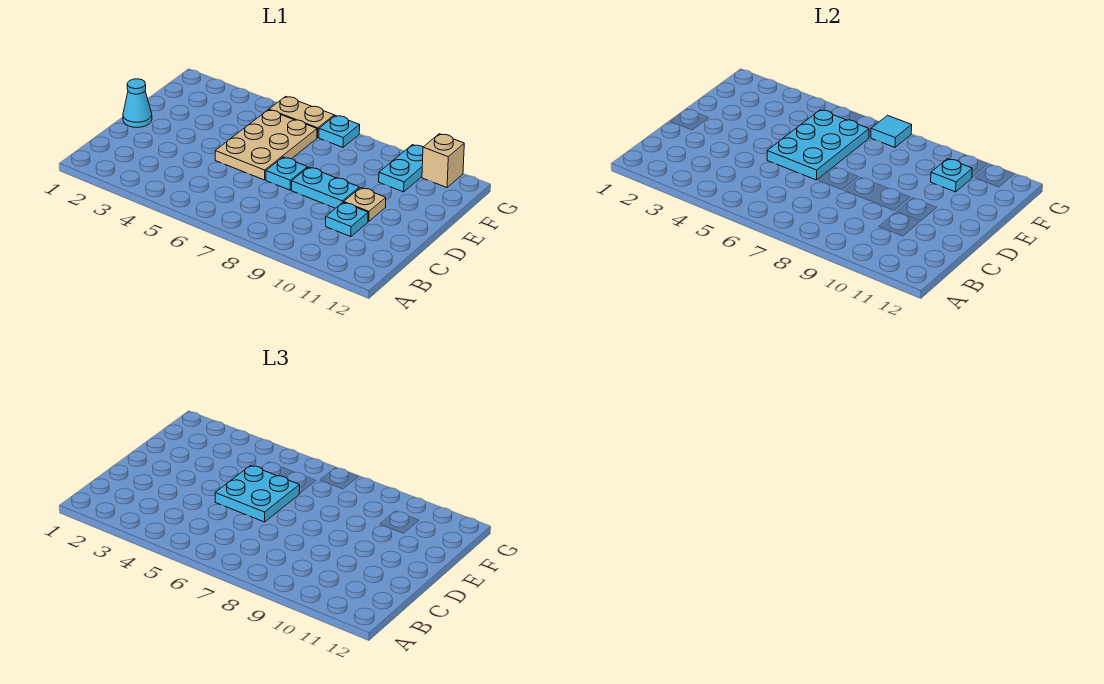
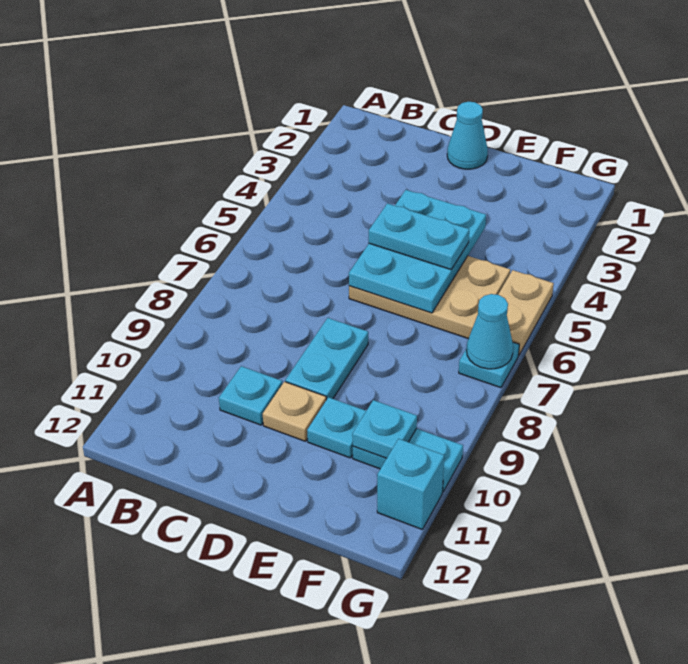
cyan 2x3 plate [767,110,869,180] -> cyan 2x3 plate turned to [349,190,486,313]
cyan 2x2 plate [215,466,300,522] -> cyan 1x2 plate [369,203,469,270]
cyan 1x1 plate [266,157,307,190] -> cyan 1x1 plate moved to [307,397,366,458]
cyan 1x1 tile [871,115,912,147] -> cyan 1x1 cone [467,294,513,369]
tan 1x1 brick [422,134,464,187] -> cyan 1x1 brick [377,439,444,529]

